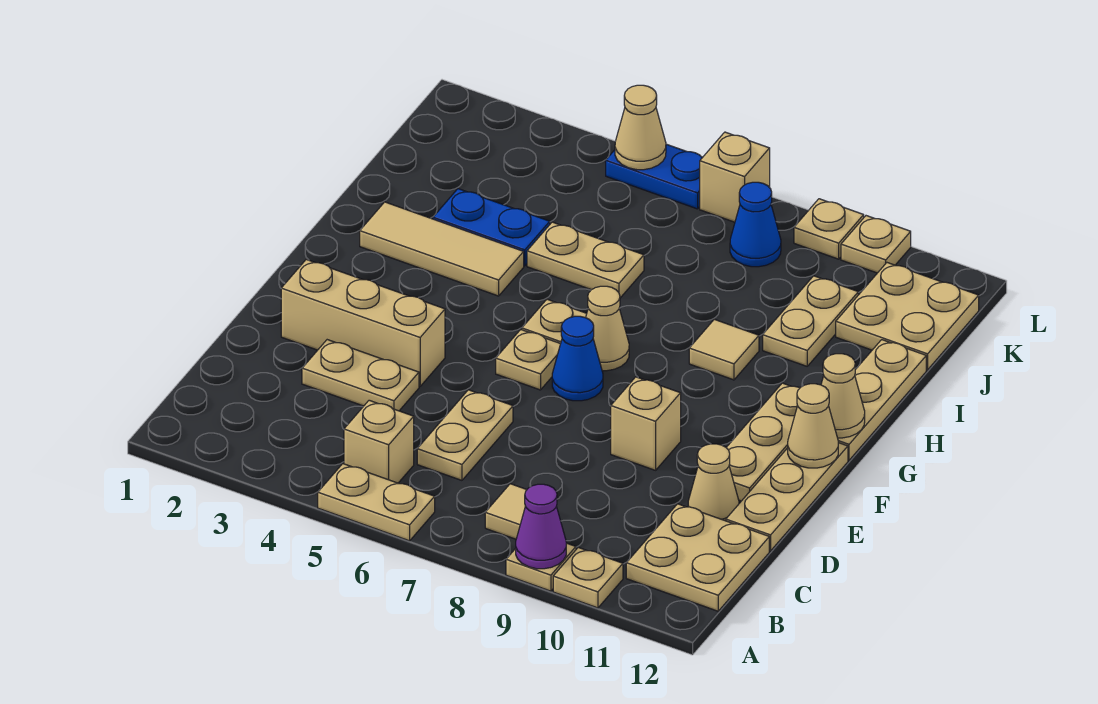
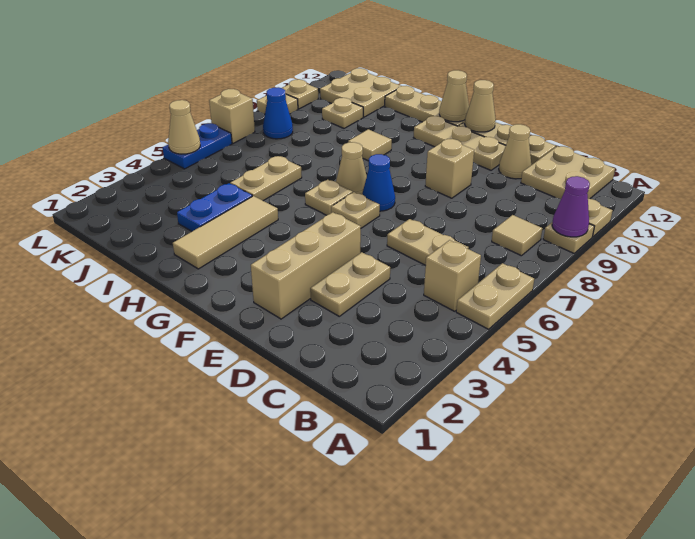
tan 1x2 plate [763,276,858,366] -> tan 1x1 plate [322,98,363,128]

